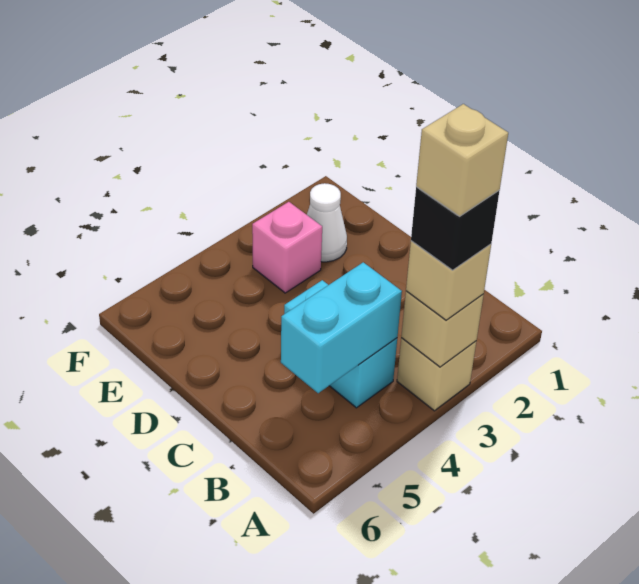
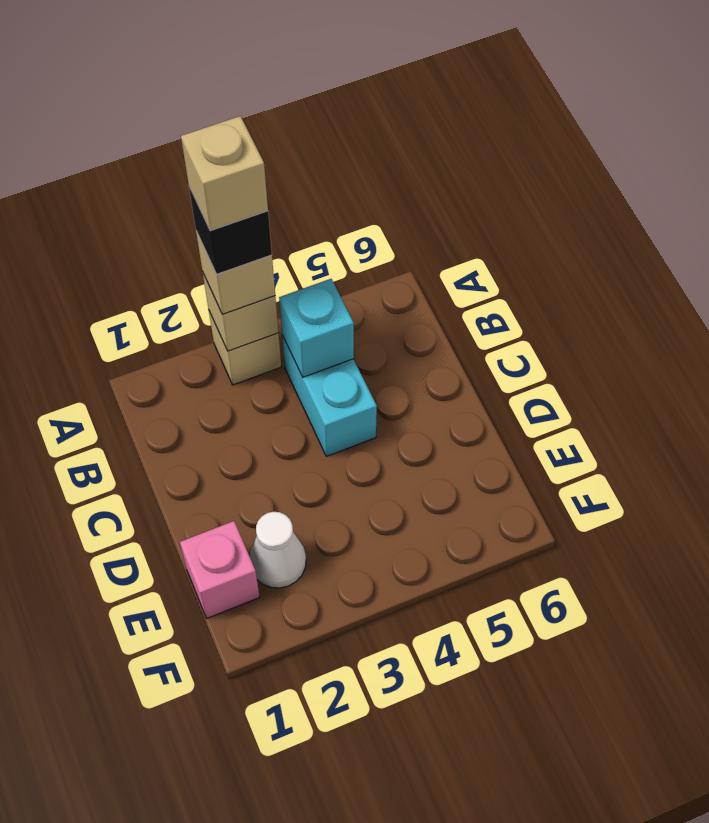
cyan 1x2 brick [281,262,402,393] -> cyan 1x1 brick [279,279,354,377]
pink 1x1 brick [252,202,322,293] -> pink 1x1 brick moved to [180,521,260,618]

